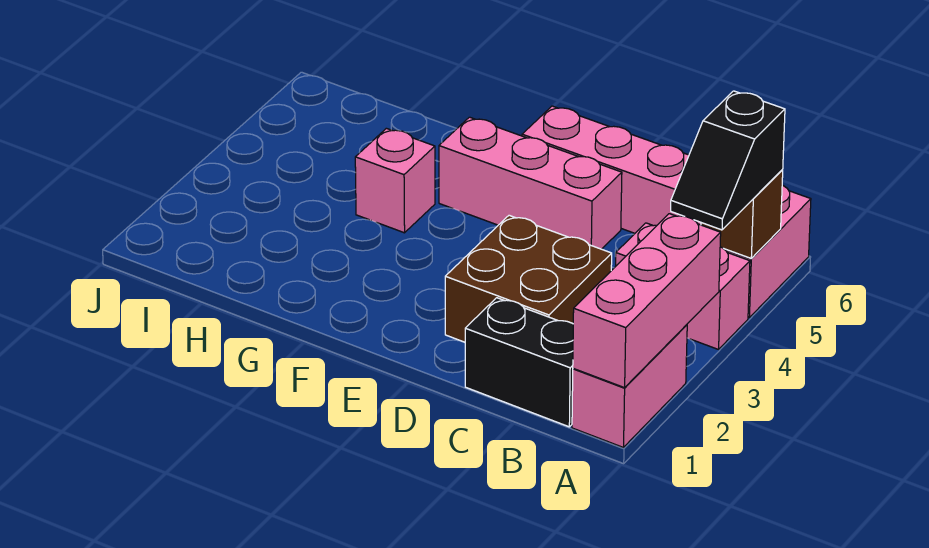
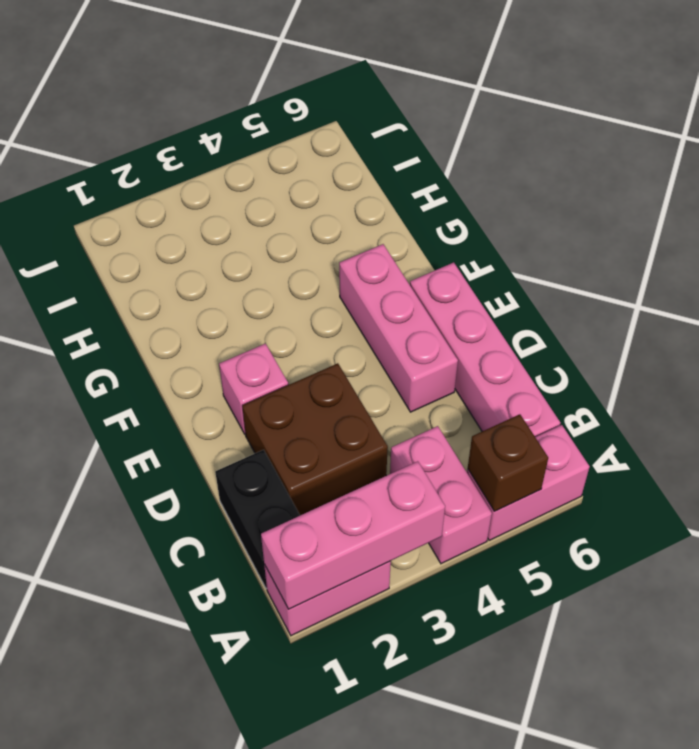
black 1x2 slope [671,91,785,230] -> none
pink 1x1 brick [355,128,435,233] -> pink 1x1 brick moved to [219,343,288,434]

